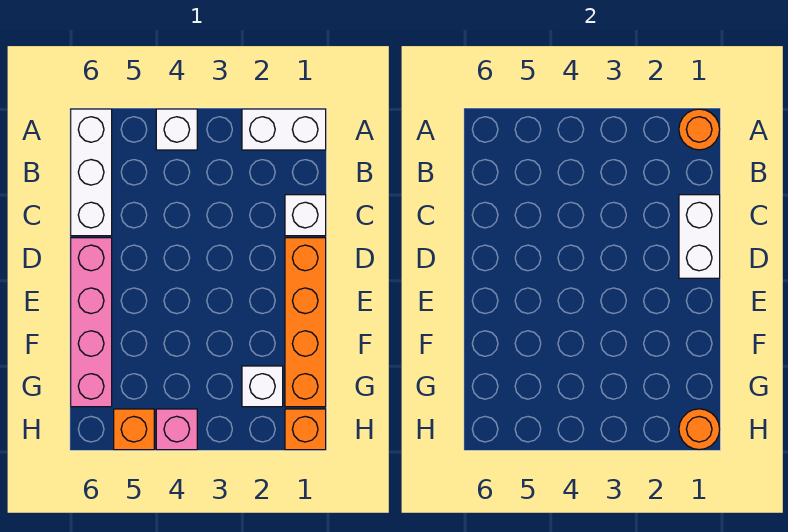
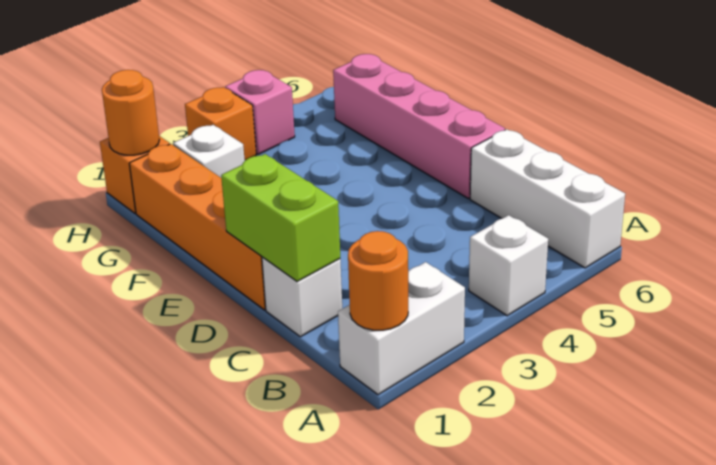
white 1x2 brick [679,195,720,278] -> lime 1x2 brick [221,154,340,282]
orange 1x1 brick [114,409,154,450] -> orange 1x1 brick moved to [185,87,256,160]

